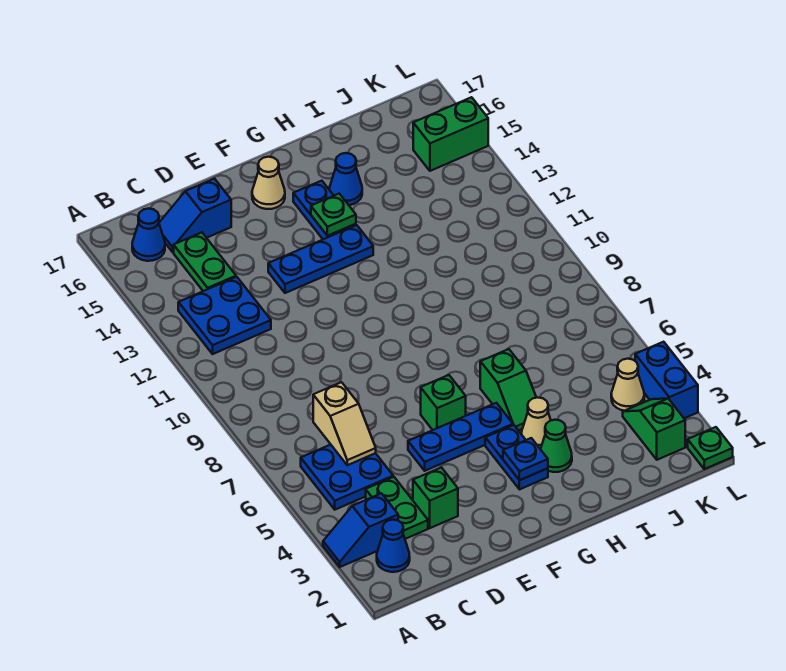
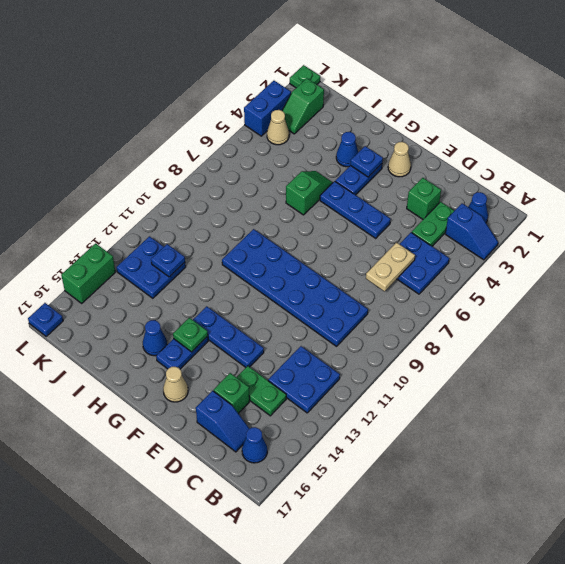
tan 1x2 slope [313,382,376,465] -> tan 1x2 plate [366,243,415,291]
none -> blue 2x6 plate [222,229,368,346]
green 1x2 plate [174,232,236,291] -> green 1x2 plate turned to [236,366,286,416]
green 1x1 brick [421,375,466,430] -> green 1x1 brick moved to [214,373,250,414]
green 1x1 cone [541,420,572,472] -> blue 1x1 cone [336,132,358,167]
tan 1x1 cone [522,398,551,449] -> tan 1x1 cone moved to [388,142,411,177]
none -> blue 2x2 plate [116,236,186,298]
none -> blue 1x1 plate [151,244,185,277]
green 1x2 brick [413,97,488,171] -> green 1x2 brick turned to [61,243,115,303]
none -> blue 1x1 plate [28,303,63,336]

